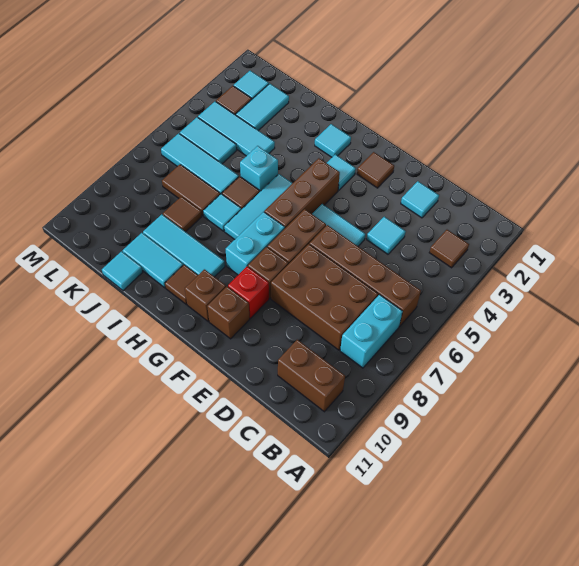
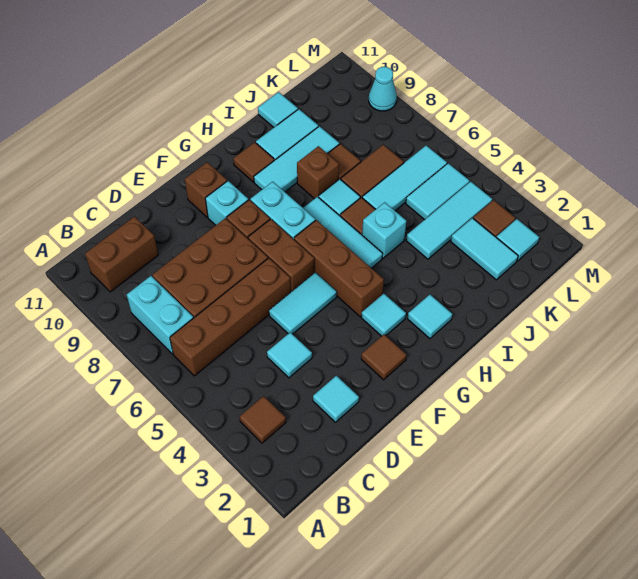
red 1x1 brick [228,267,269,318] -> cyan 1x1 brick [205,181,248,225]
brown 1x1 brick [185,269,226,321] -> brown 1x1 brick moved to [297,146,339,199]
none -> cyan 1x1 cone [369,67,397,111]

